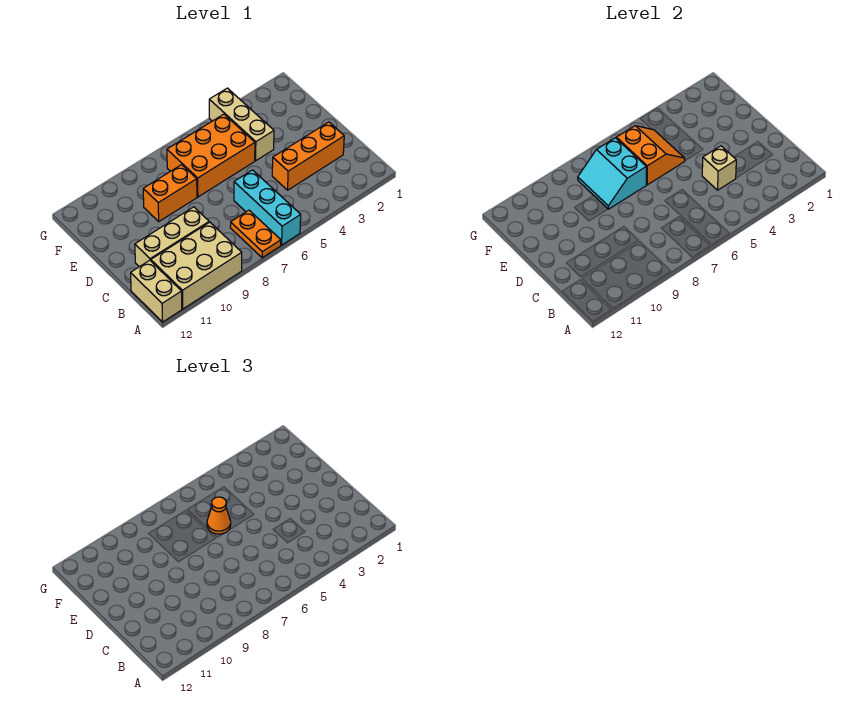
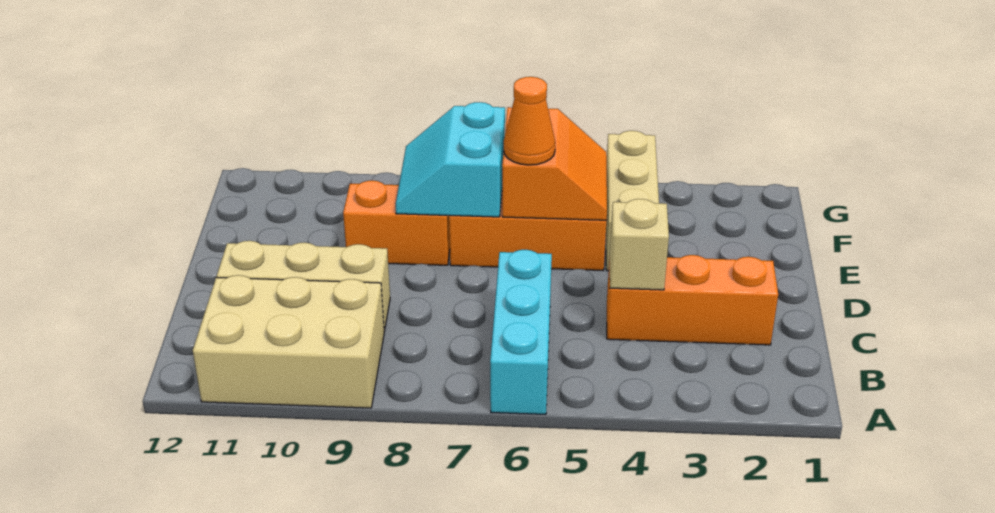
orange 1x2 plate [230,210,281,258] -> none
tan 1x2 brick [131,260,182,322] -> none

